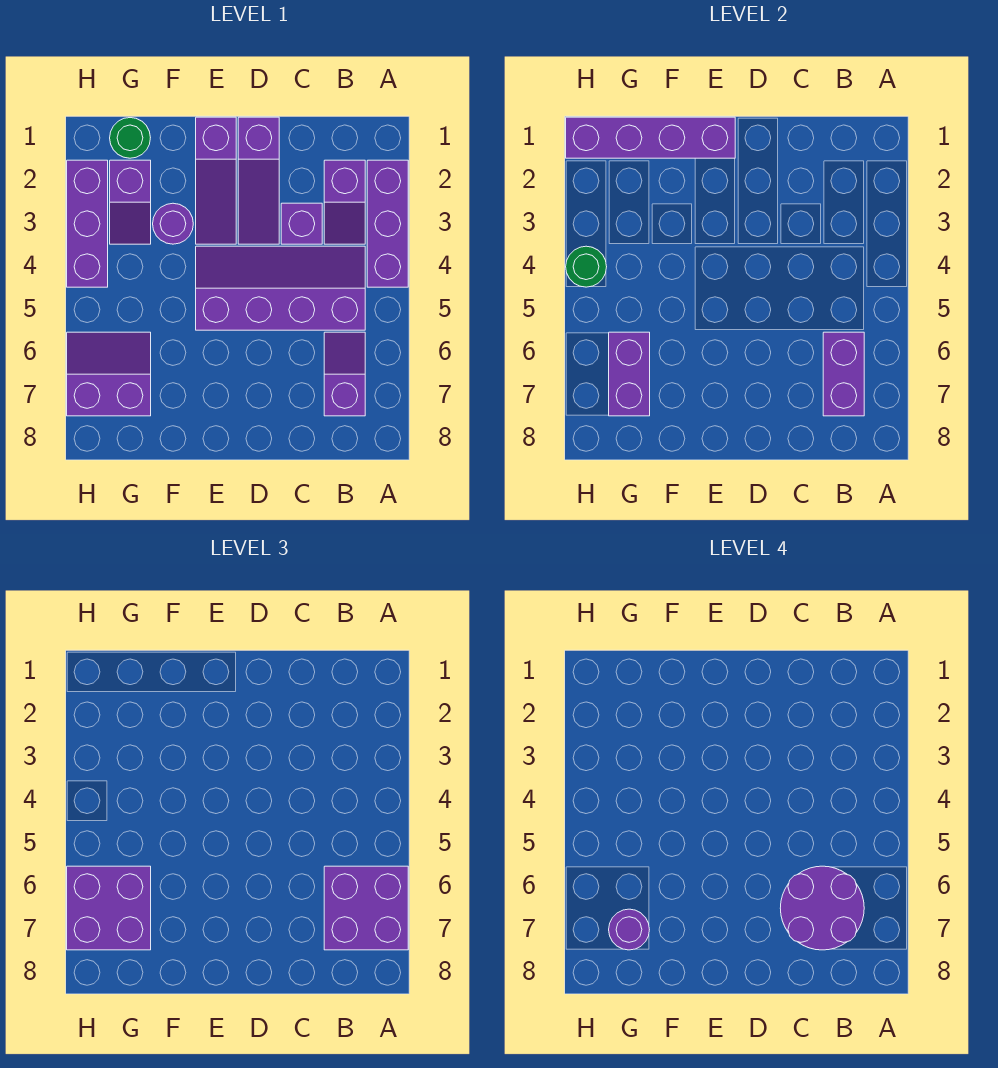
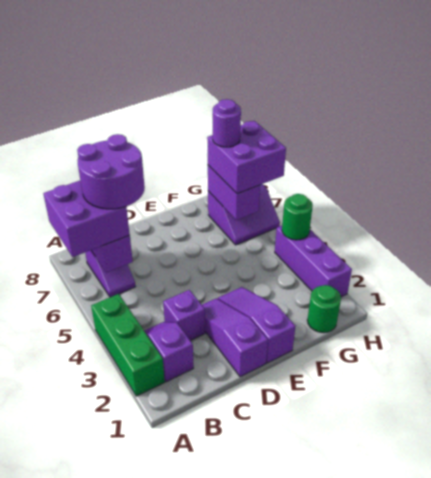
purple 1x3 brick [367,160,408,287] -> green 1x3 brick [91,294,165,396]
purple 2x4 slope [196,246,365,330] -> none
purple 1x4 brick [566,117,735,158] -> none
purple 1x1 round brick [153,203,193,244] -> none
purple 1x2 slope [110,160,151,244] -> none

